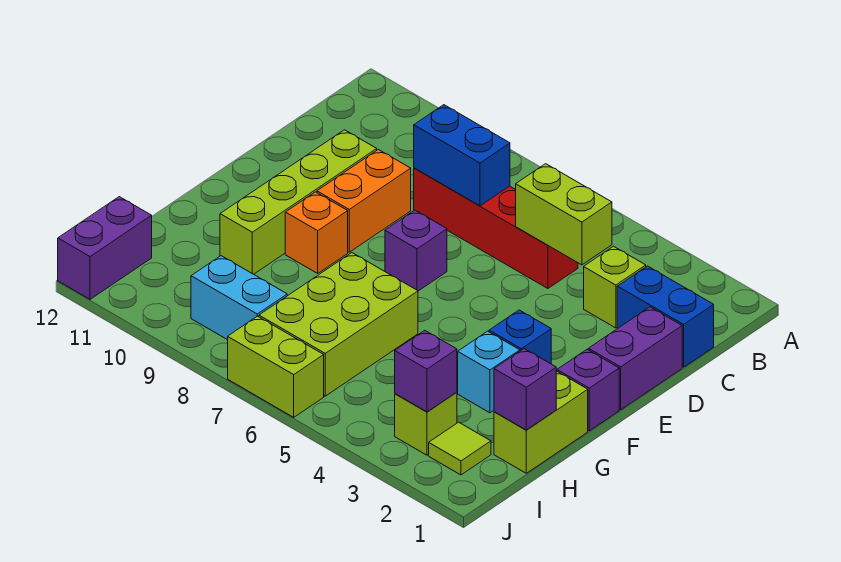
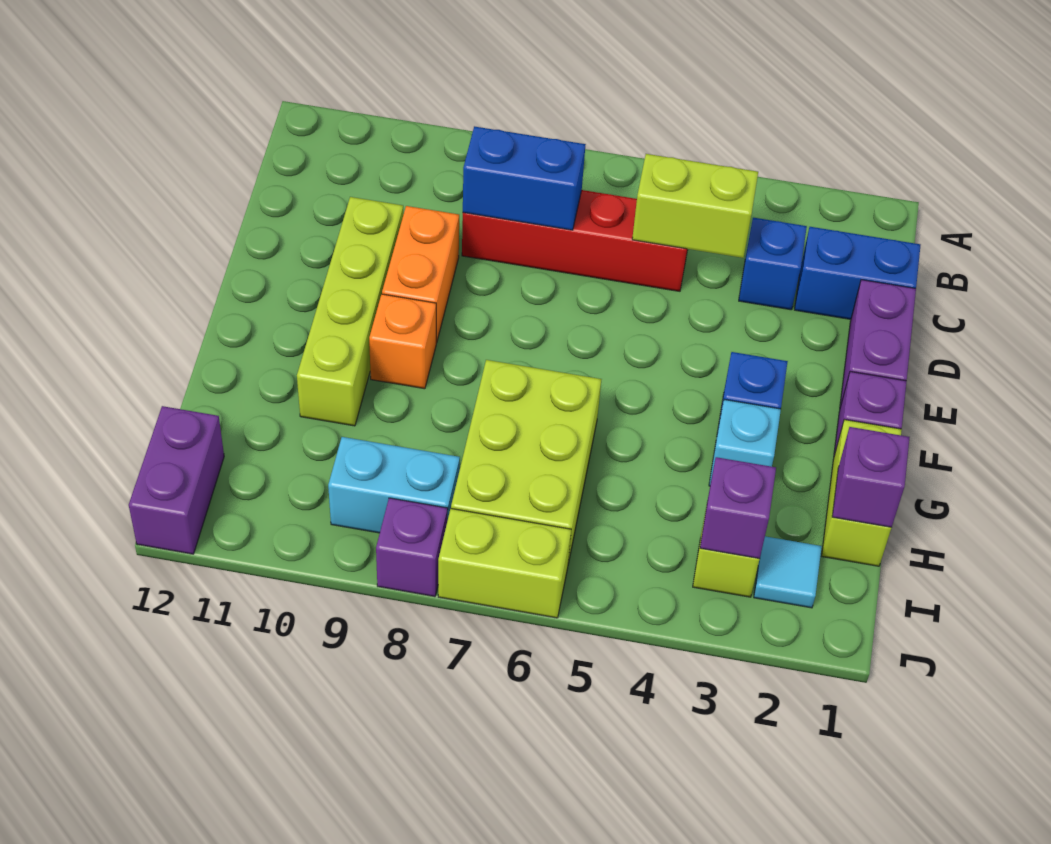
lime 1x1 brick [584,246,646,328] -> blue 1x1 brick [739,218,807,310]
purple 1x1 brick [385,210,447,291] -> purple 1x1 brick moved to [376,498,448,597]
lime 1x1 tile [429,422,491,475] -> cyan 1x1 tile [754,536,822,608]

